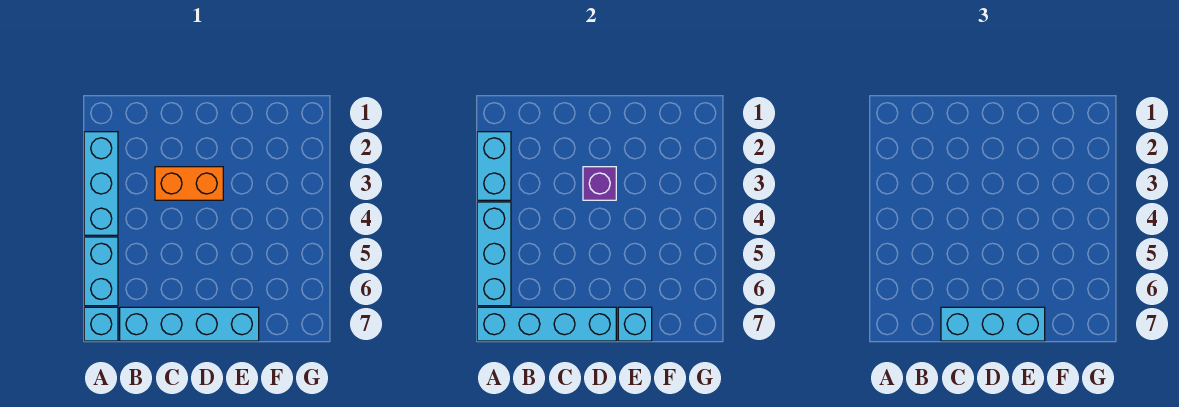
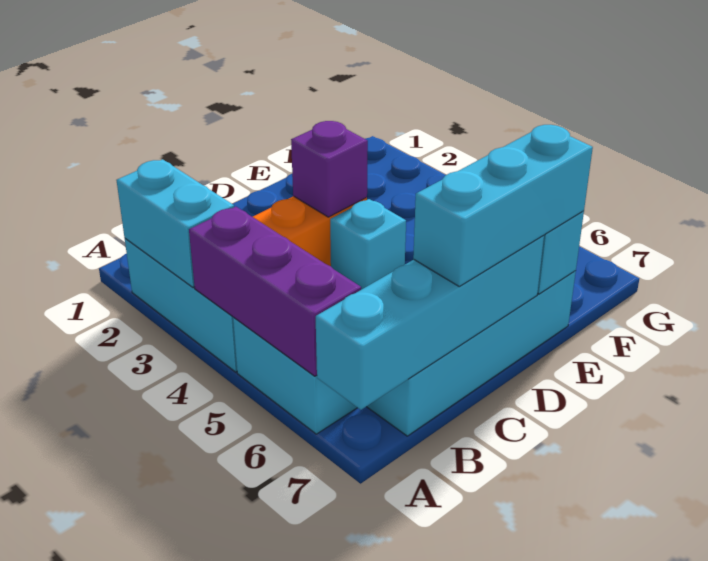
cyan 1x3 brick [477,202,511,306] -> purple 1x3 brick [189,207,361,376]
cyan 1x1 brick [84,307,118,341] -> cyan 1x1 brick moved to [330,199,406,289]

